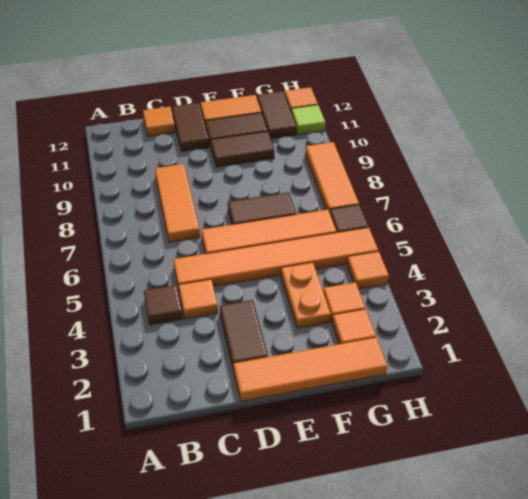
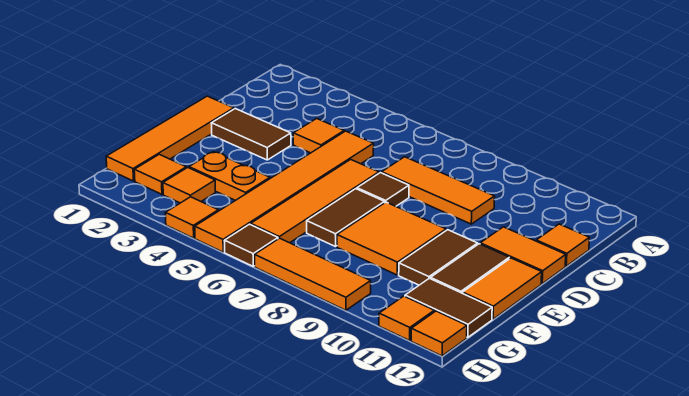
brown 1x1 tile [144,285,183,325] -> brown 1x1 tile moved to [357,173,409,206]
brown 1x2 tile [172,103,209,151] -> orange 1x2 tile [480,227,566,283]
none -> orange 2x2 tile [337,202,446,275]
lime 1x1 tile [291,105,325,135] -> orange 1x1 tile [379,296,434,341]

